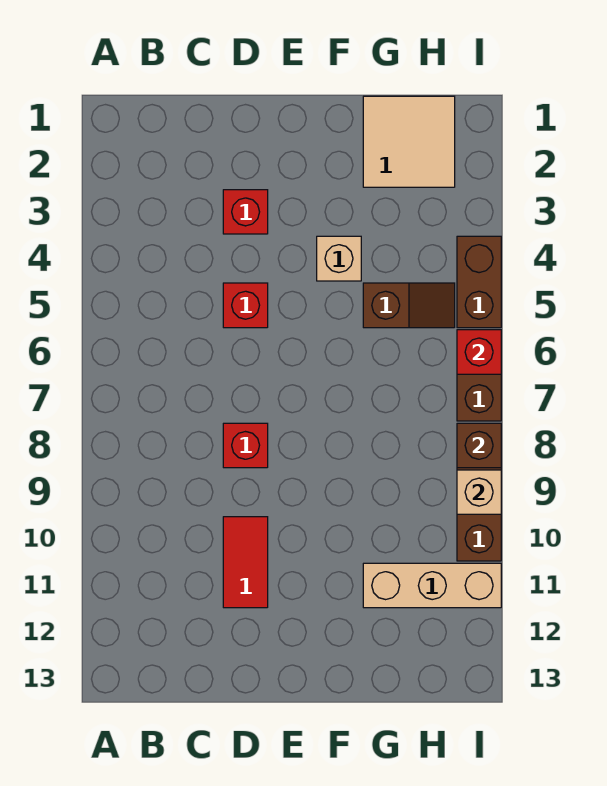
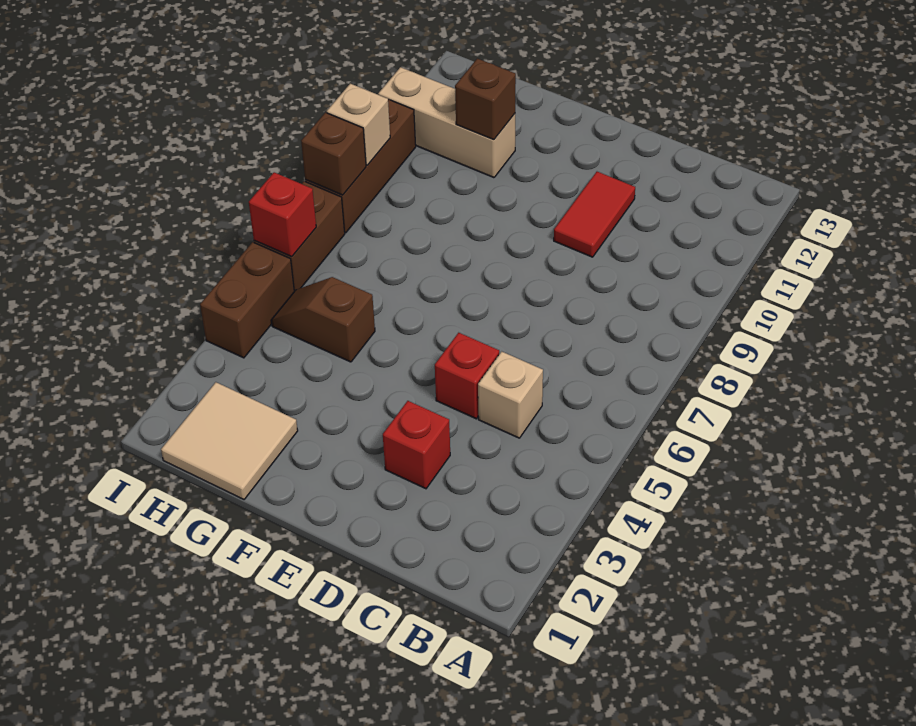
red 1x1 brick [223,423,268,468] -> none
tan 1x1 brick [317,236,361,281] -> tan 1x1 brick moved to [478,351,543,438]
none -> brown 1x1 brick [455,58,516,140]

